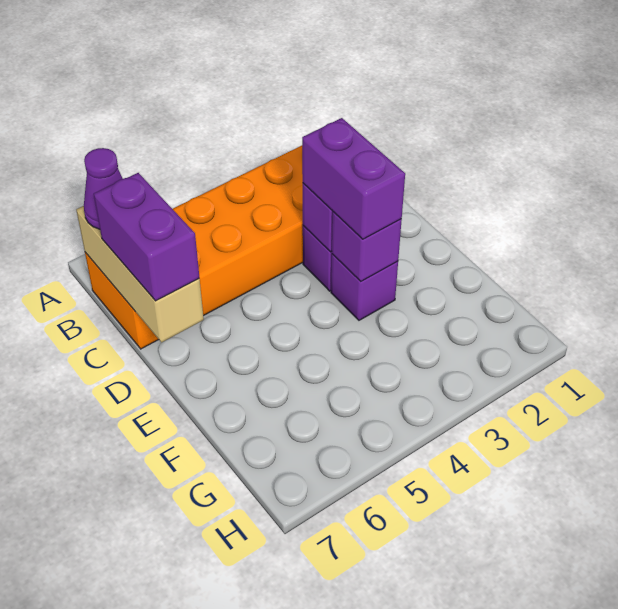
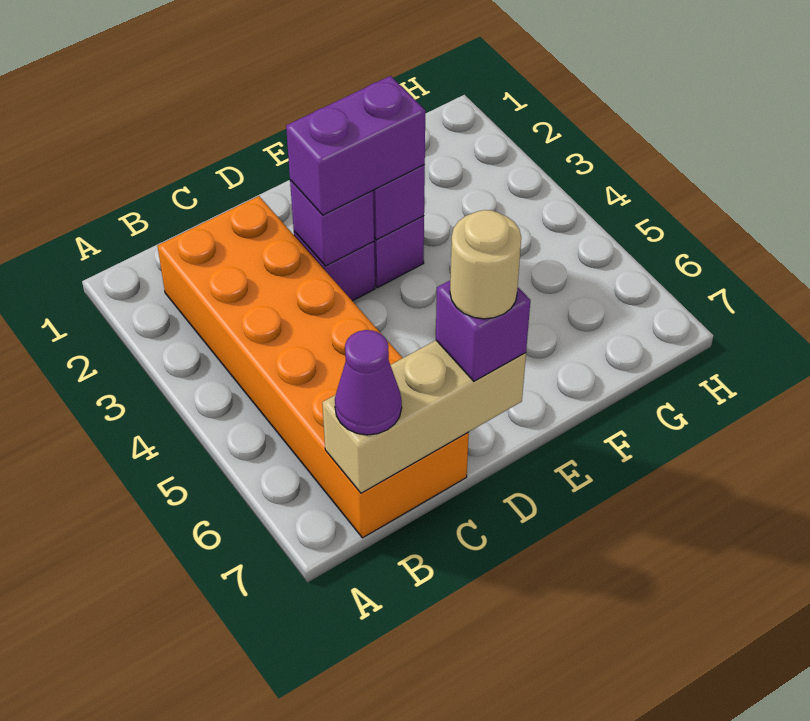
purple 1x2 brick [94,173,199,301] -> purple 1x1 brick [436,281,530,381]
none -> tan 1x1 round brick [450,210,521,319]

